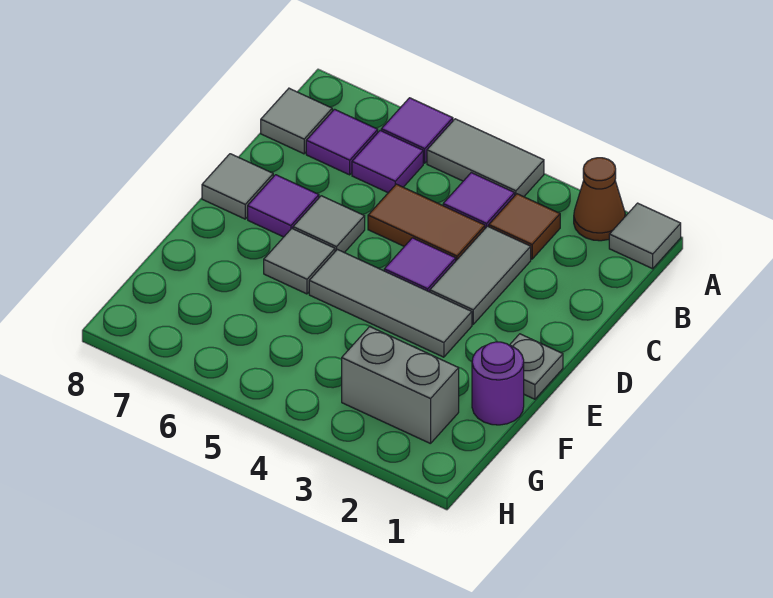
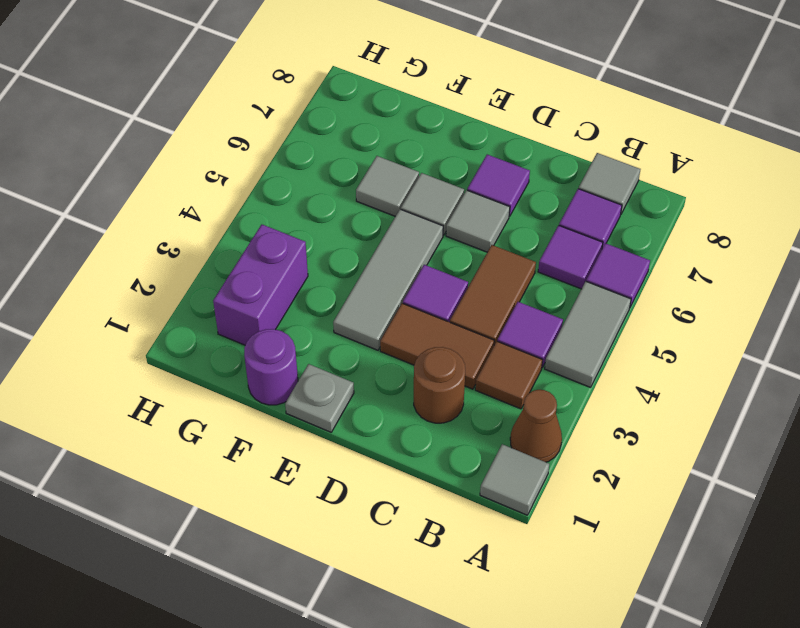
none -> brown 1x1 round brick [414,347,465,423]
grey 1x2 tile [430,226,531,324] -> brown 1x2 tile [380,303,494,389]
grey 1x1 tile [202,154,273,219] -> grey 1x1 tile moved to [356,156,419,216]
grey 1x2 brick [342,327,459,444] -> purple 1x2 brick [213,225,308,345]

